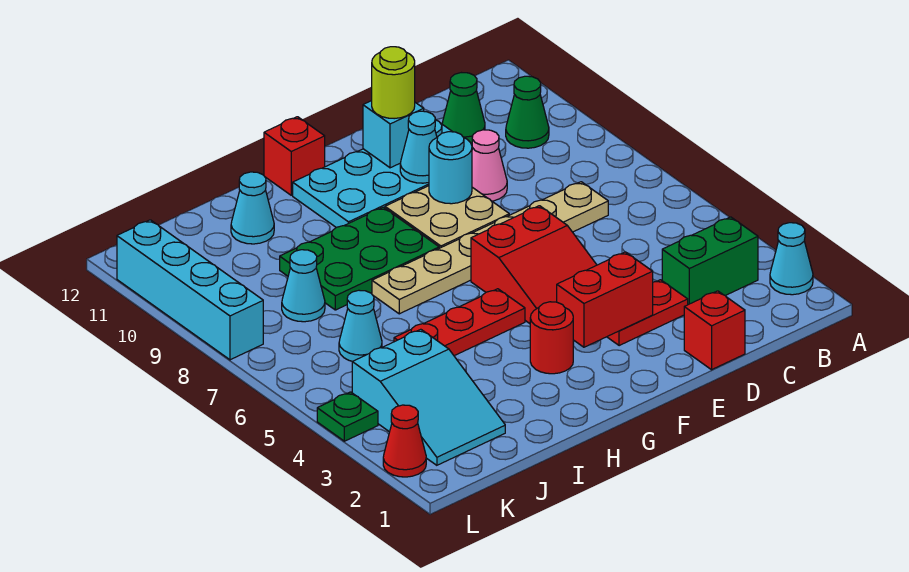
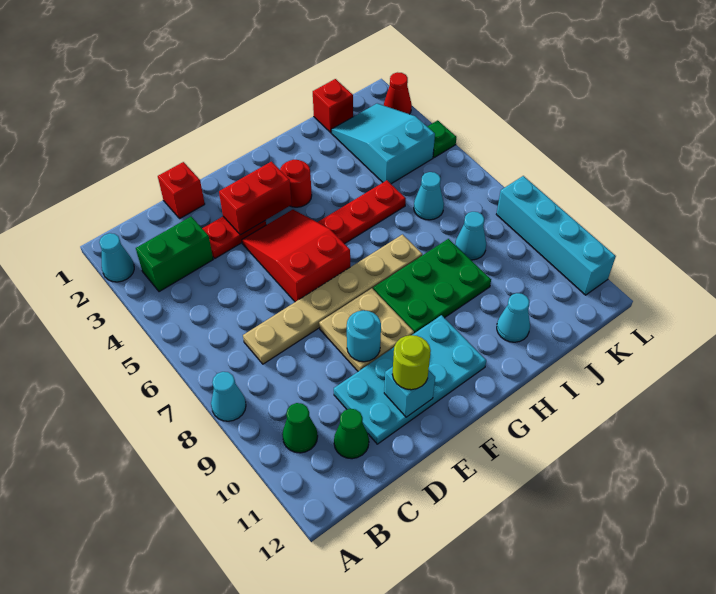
pink 1x1 cone [472,130,507,201] -> none
cyan 1x1 cone [400,111,437,183] -> cyan 1x1 cone moved to [211,372,246,421]
red 1x1 brick [264,117,325,195] -> red 1x1 brick moved to [313,79,353,133]

